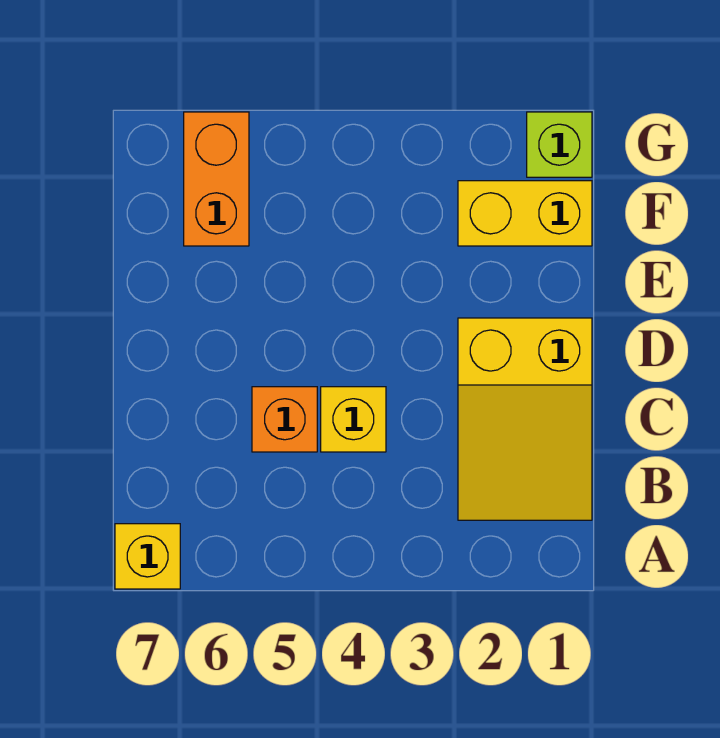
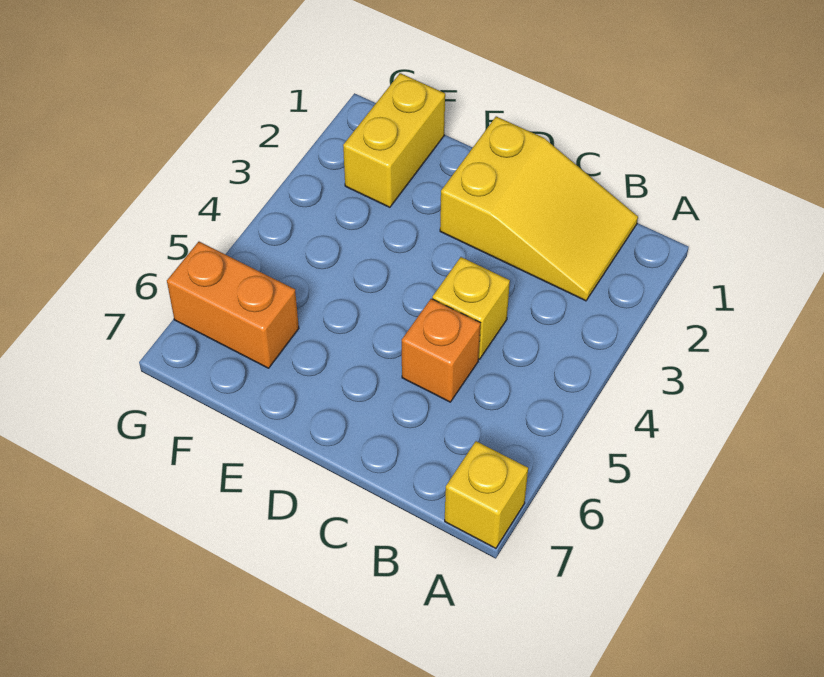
lime 1x1 brick [527,112,592,177] -> none

